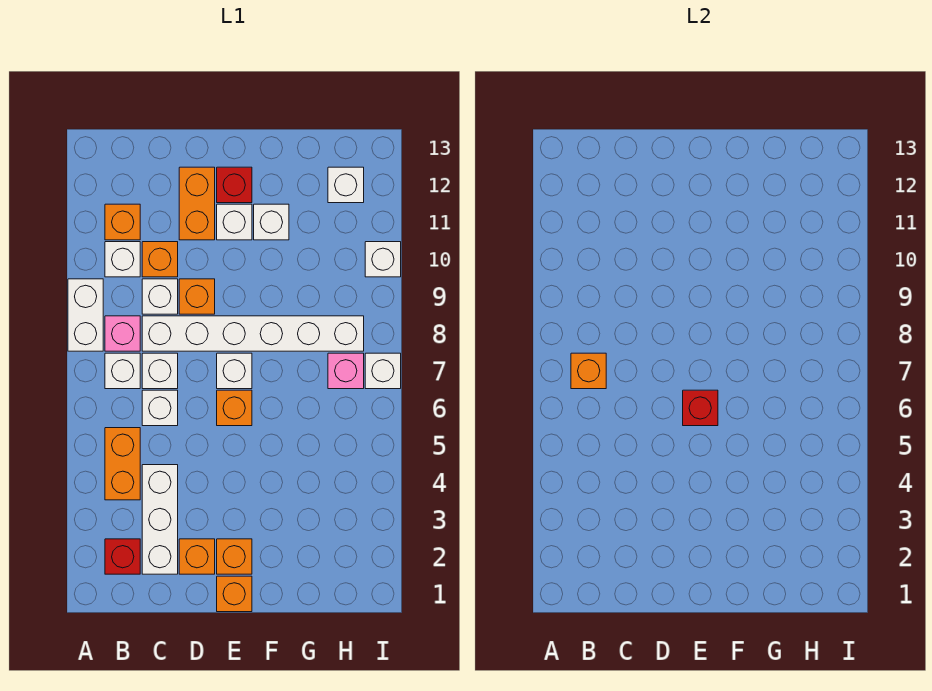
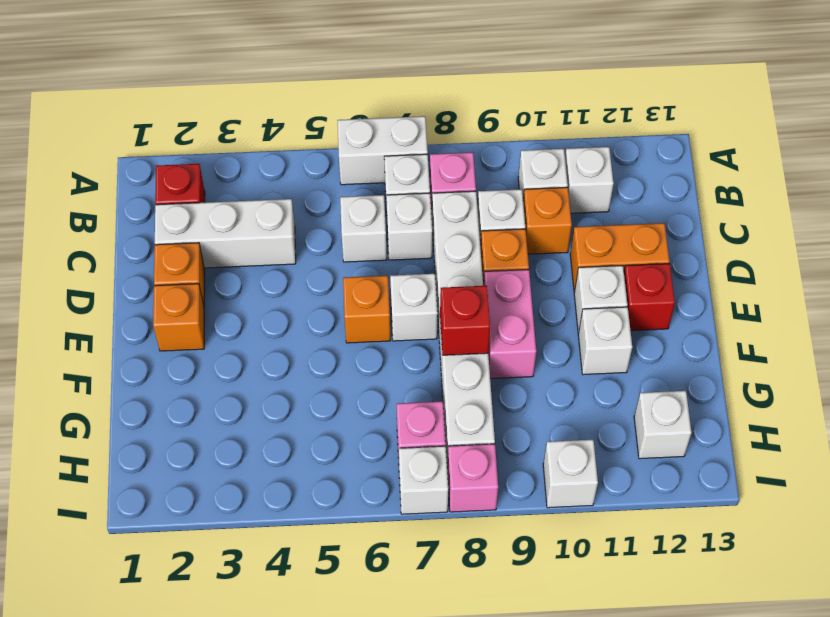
white 1x2 brick [68,279,103,351] -> white 1x2 brick moved to [337,116,428,185]
orange 1x2 brick [105,428,140,500] -> none
orange 1x1 brick [571,353,606,389] -> none
orange 1x1 brick [105,204,140,240] -> white 1x1 brick [565,147,614,213]
orange 1x1 brick [217,576,252,612] -> none
red 1x1 brick [683,390,718,426] -> red 1x1 brick moved to [440,285,490,355]
none -> pink 1x2 brick [484,270,536,379]
none -> pink 1x1 brick [447,444,498,512]

